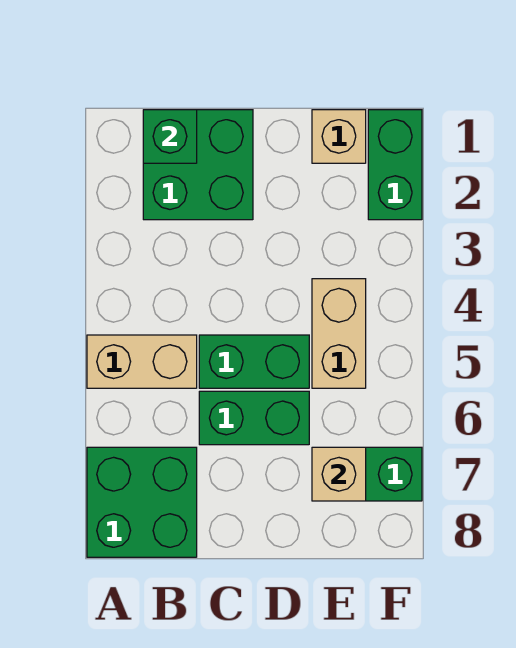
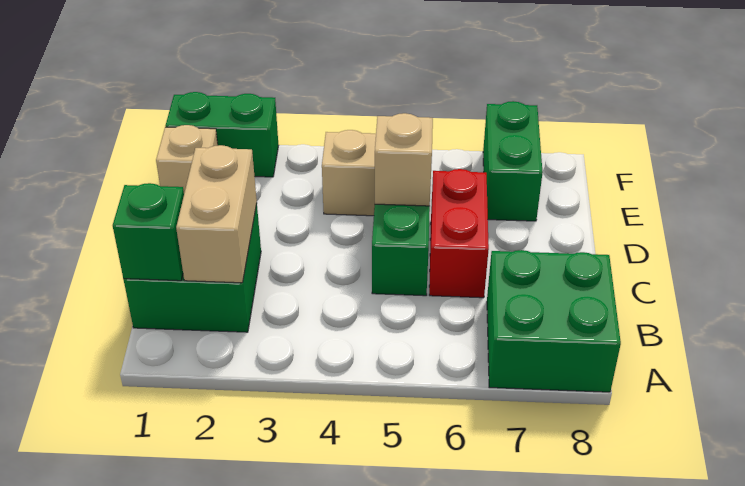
tan 1x2 brick [87,335,197,388] -> tan 1x2 brick moved to [176,145,257,283]
green 1x2 brick [199,391,309,445] -> red 1x2 brick [429,169,489,298]
tan 1x1 brick [312,447,366,501] -> tan 1x1 brick moved to [375,113,433,206]

